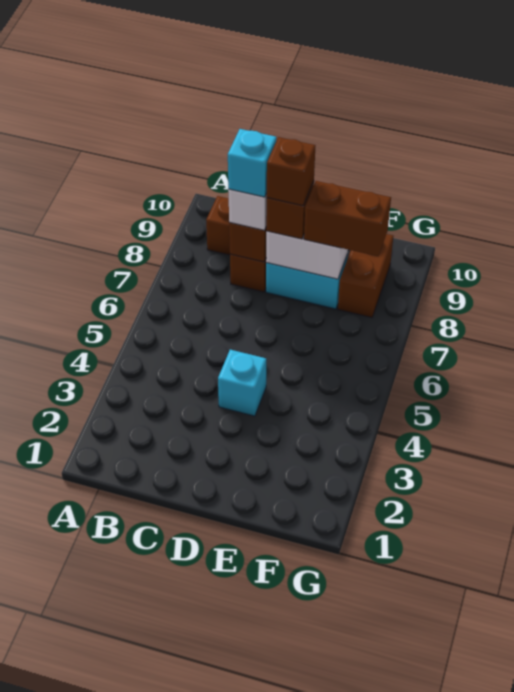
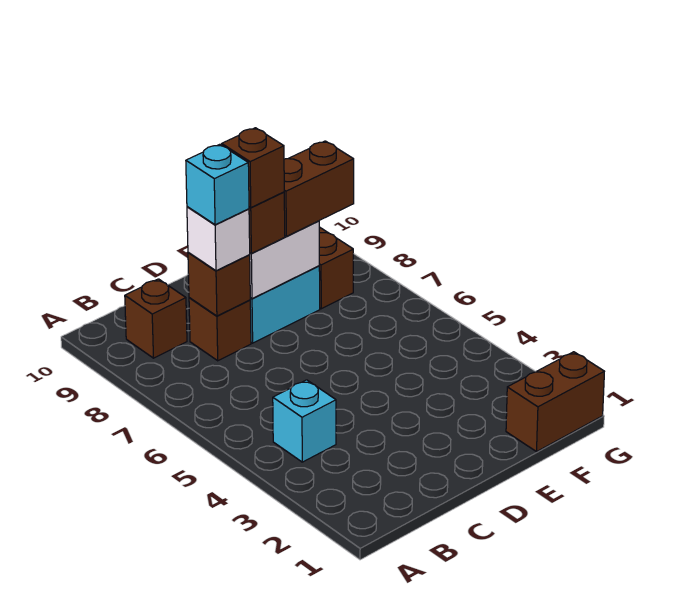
cyan 1x1 brick [218,350,266,416] -> cyan 1x1 brick moved to [273,380,336,462]
none -> brown 1x2 brick [506,352,604,452]

